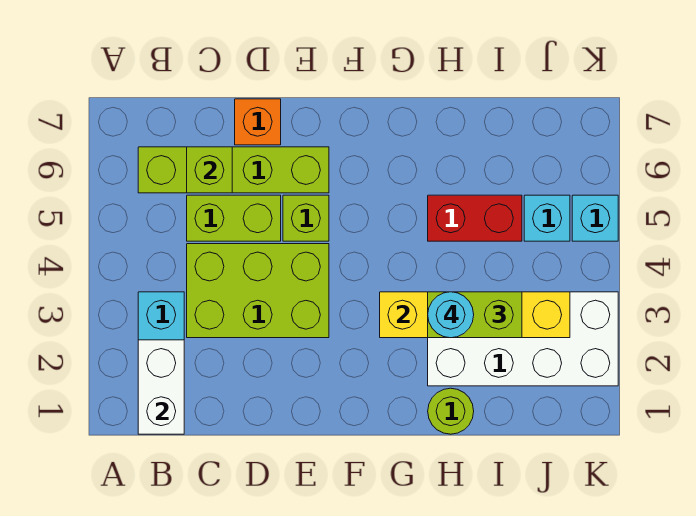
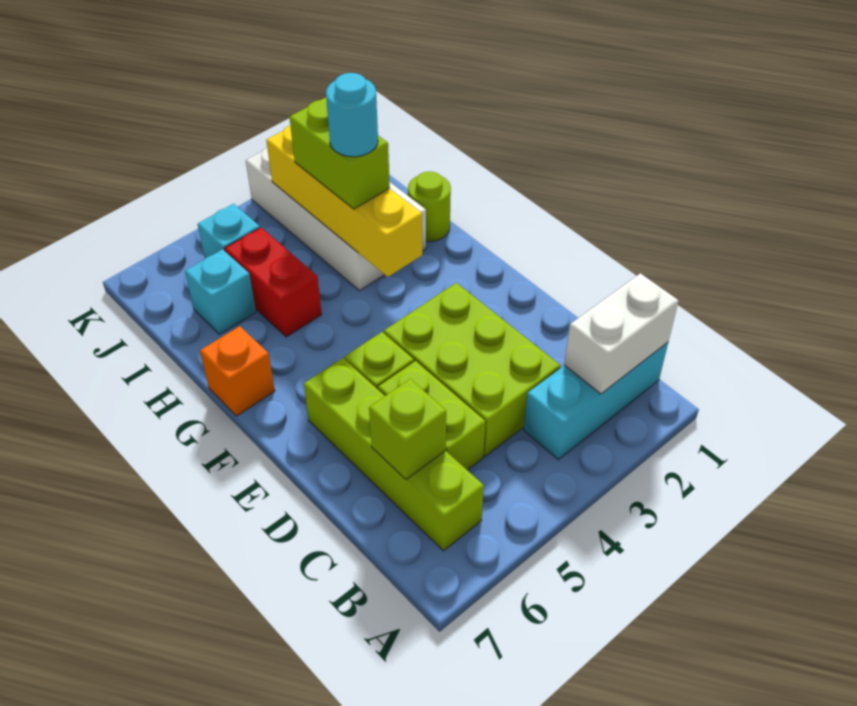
orange 1x1 brick [235,99,281,145] -> orange 1x1 brick moved to [200,326,275,416]
cyan 1x1 brick [572,195,618,241] -> cyan 1x1 brick moved to [185,249,256,334]

